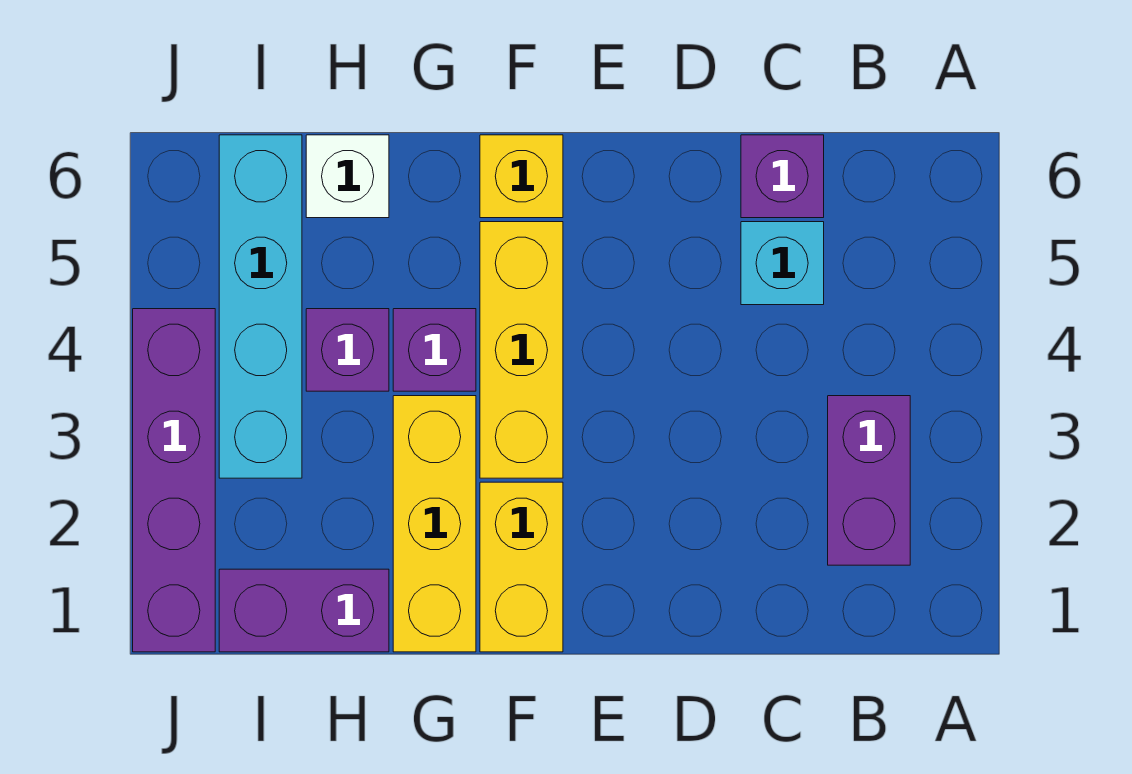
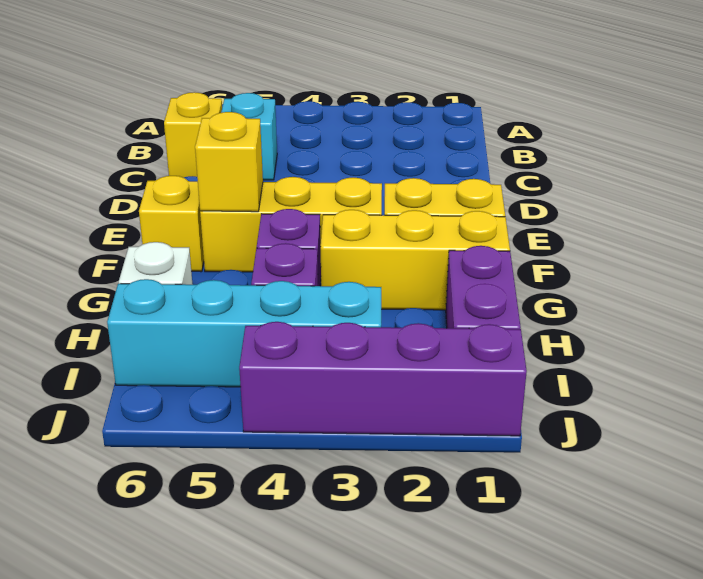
purple 1x2 brick [828,396,910,565] -> none
purple 1x1 brick [741,135,824,218] -> yellow 1x1 brick [164,92,222,177]
none -> yellow 1x1 brick [195,112,263,212]

